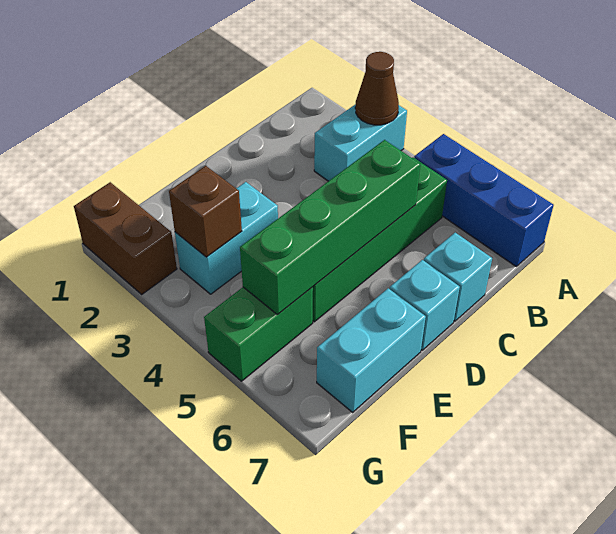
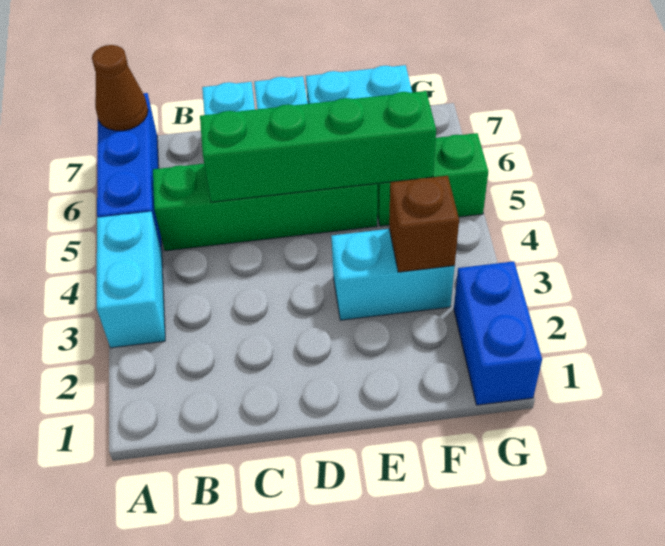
cyan 1x2 brick [314,104,407,181] -> cyan 1x2 brick turned to [97,212,165,348]
brown 1x1 cone [355,52,399,125] -> brown 1x1 cone moved to [92,45,148,131]
brown 1x2 brick [74,182,177,294] -> blue 1x2 brick [454,261,542,405]

